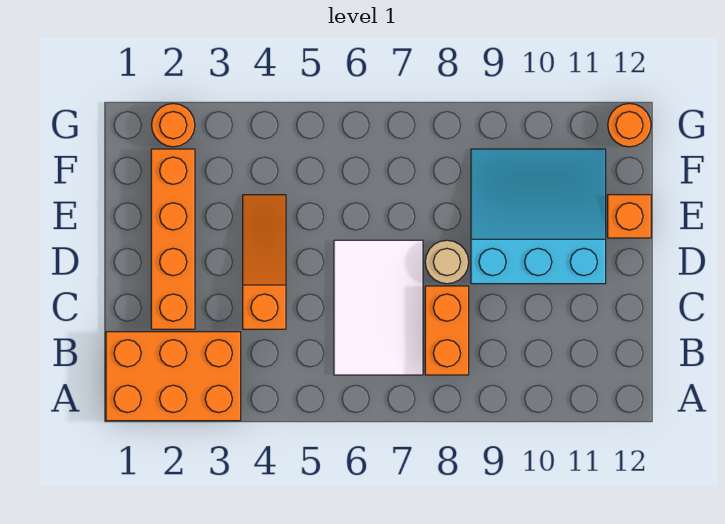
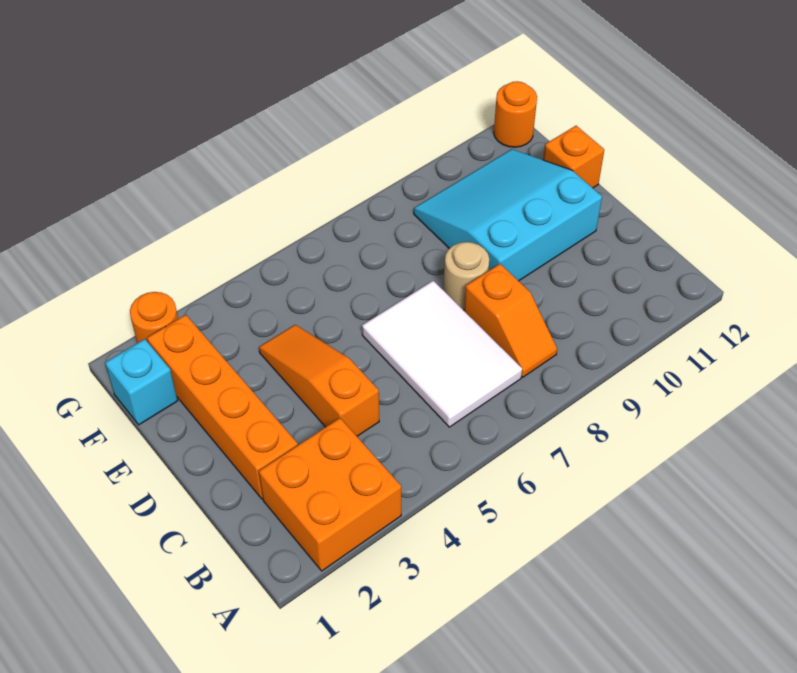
orange 2x3 brick [106,332,241,421] -> orange 2x2 brick [259,418,401,571]
orange 1x2 brick [425,286,469,375] -> orange 1x2 slope [464,264,557,377]
none -> cyan 1x1 brick [105,339,177,425]

